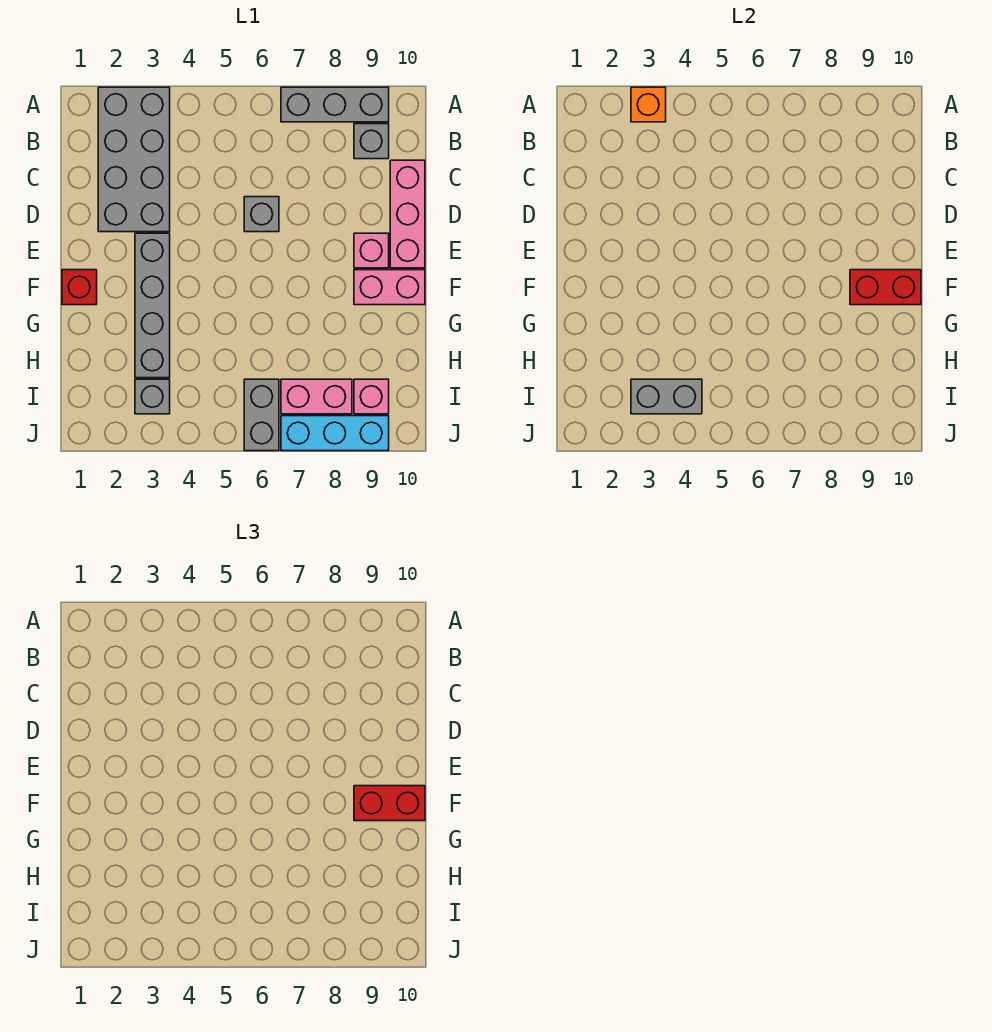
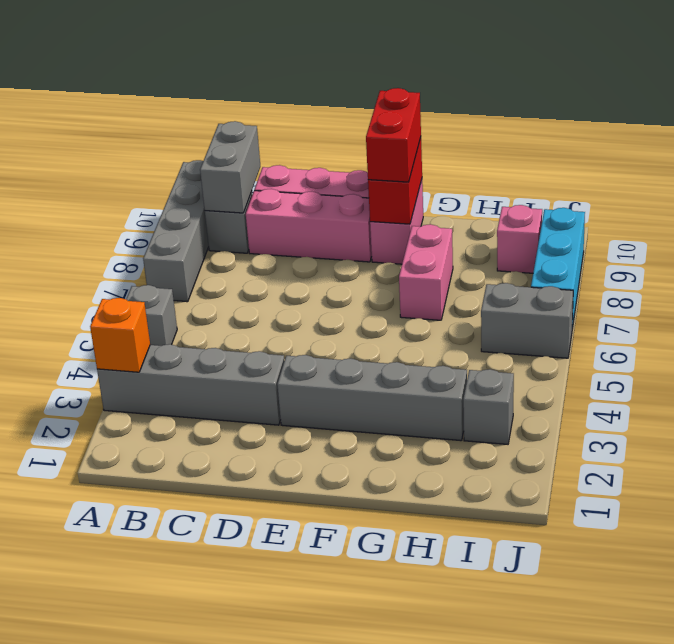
grey 2x4 brick [98,87,170,232] -> grey 1x4 brick [97,344,284,425]
grey 1x3 brick [281,87,389,122] -> grey 1x4 brick [143,160,209,302]
grey 1x1 brick [244,197,279,232] -> grey 1x1 brick moved to [126,285,177,346]
pink 1x1 brick [354,233,389,268] -> pink 1x3 brick [246,189,372,262]
red 1x1 brick [62,270,97,305] -> none
grey 1x2 brick [631,379,702,414] -> grey 1x2 brick moved to [200,121,260,213]
pink 1x2 brick [281,379,352,414] -> pink 1x2 brick moved to [399,224,453,320]

